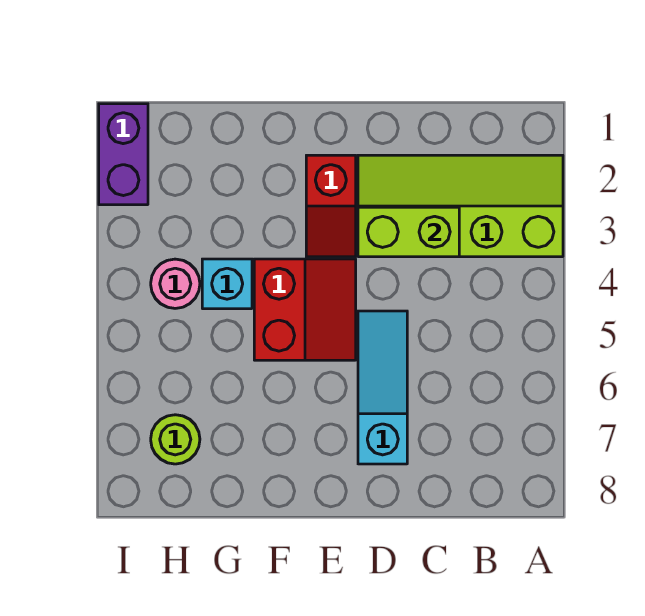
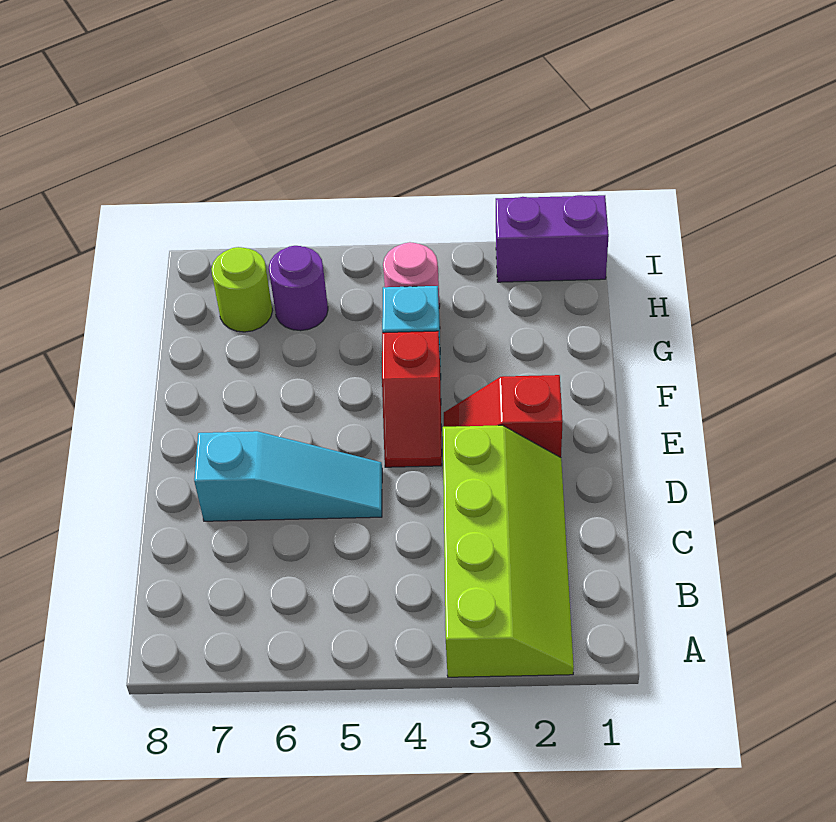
lime 1x2 brick [358,207,459,257] -> none
red 2x2 slope [254,259,356,360] -> red 1x2 slope [382,331,442,467]
none -> purple 1x1 round brick [269,246,328,331]

